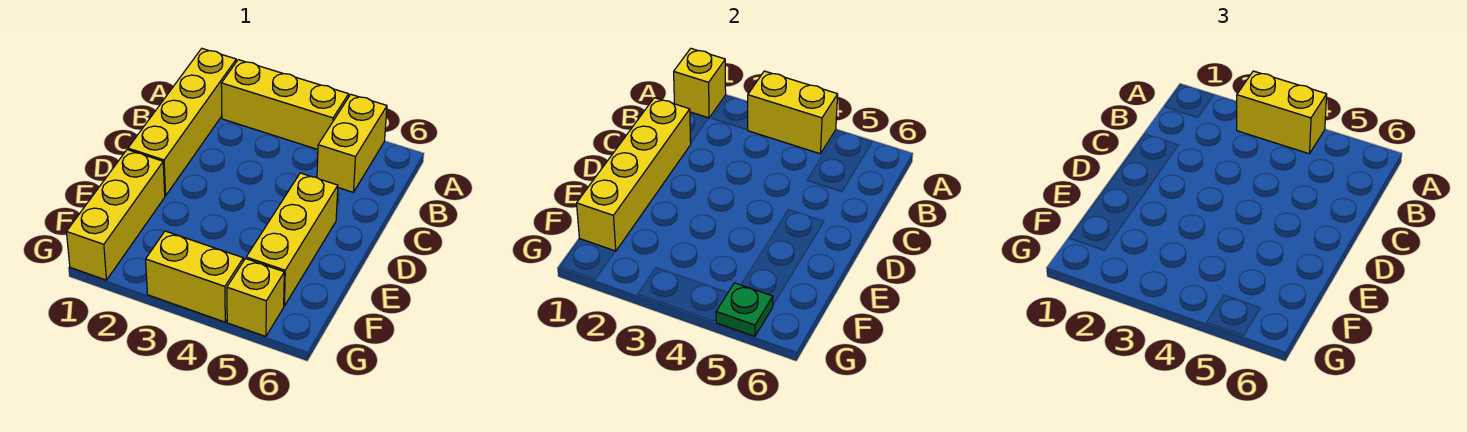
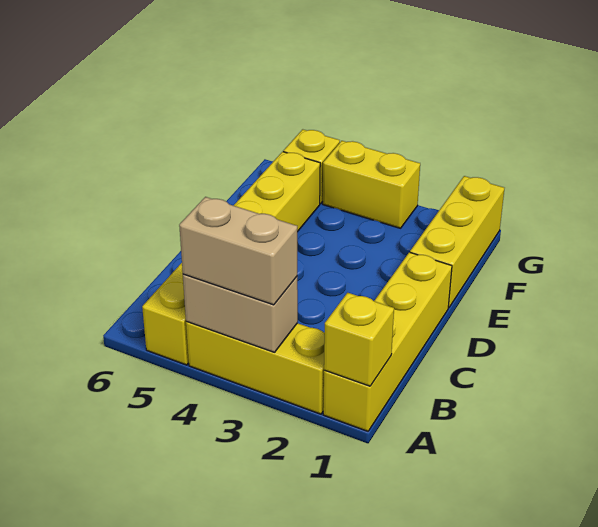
yellow 1x2 brick [748,71,838,154] -> tan 1x2 brick [183,274,298,352]
yellow 1x2 brick [1237,71,1327,154] -> tan 1x2 brick [179,197,297,305]
yellow 1x4 brick [577,98,691,251] -> none
green 1x1 plate [716,283,773,336] -> none

